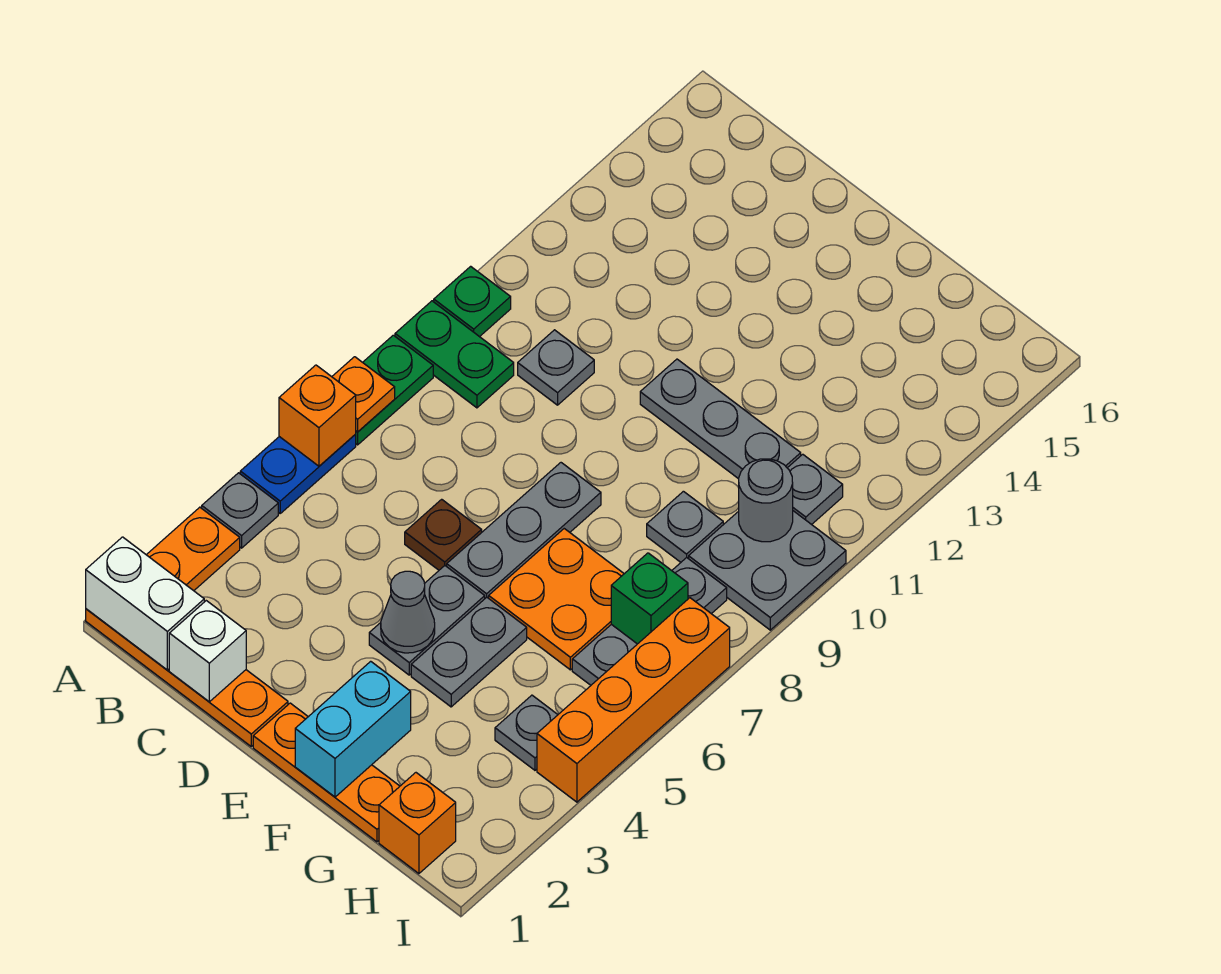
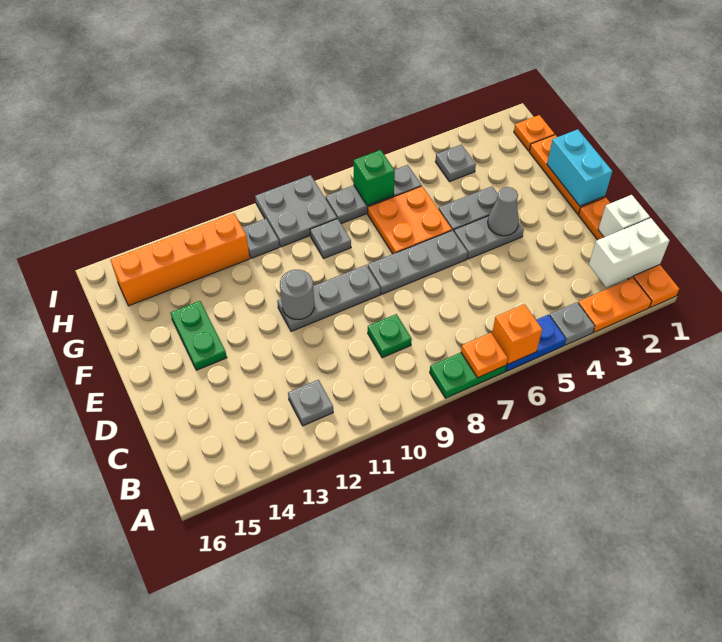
white 1x2 brick [86,537,204,670] -> white 1x2 brick turned to [589,218,669,287]
green 1x2 plate [395,301,514,408] -> green 1x2 plate moved to [171,301,227,370]
green 1x1 plate [434,266,511,337] -> green 1x1 plate moved to [368,314,412,358]
grey 1x1 plate [518,330,594,405] -> grey 1x1 plate moved to [288,380,333,426]
brown 1x1 plate [405,499,482,570] -> none
grey 1x3 plate [640,359,801,479] -> grey 1x3 plate turned to [277,265,380,331]
cyan 1x2 brick [295,661,411,797] -> cyan 1x2 brick turned to [547,129,612,206]
orange 1x1 brick [379,773,456,874] -> orange 1x1 plate [514,115,555,151]
grey 1x1 round brick [739,459,793,542] -> grey 1x1 round brick moved to [280,270,314,319]
orange 1x4 brick [537,598,730,802] -> orange 1x4 brick moved to [111,213,250,306]

